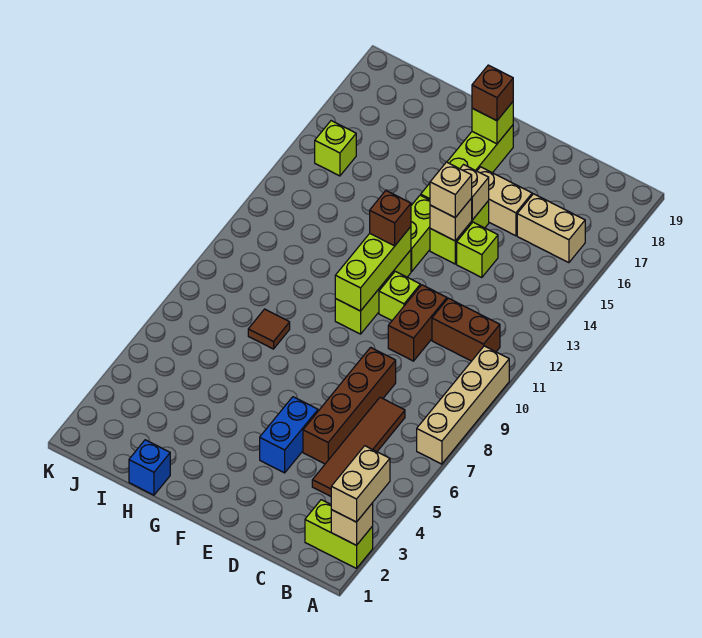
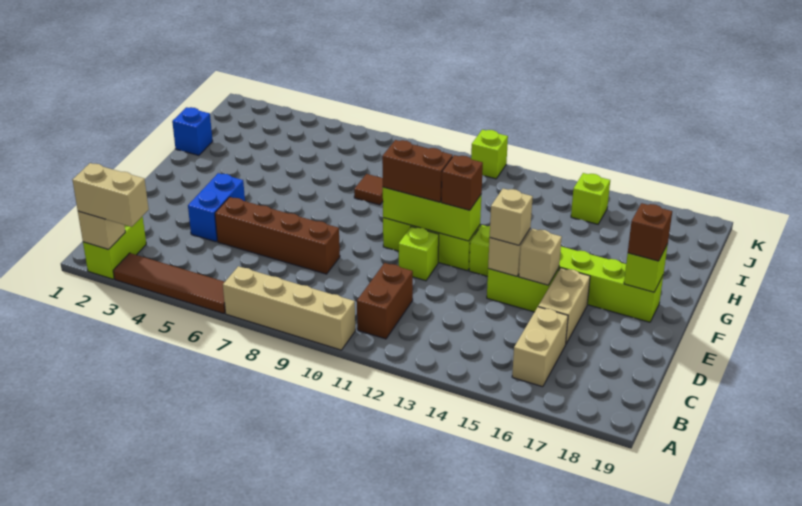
brown 1x4 tile [312,397,405,496] -> brown 1x4 tile moved to [113,253,225,314]
brown 1x2 brick [388,285,447,361] -> brown 1x2 brick moved to [382,140,453,202]
lime 1x1 brick [457,222,498,278] -> lime 1x1 brick moved to [471,130,508,179]
blue 1x2 brick [260,397,318,473] -> blue 1x2 brick turned to [188,173,245,242]

